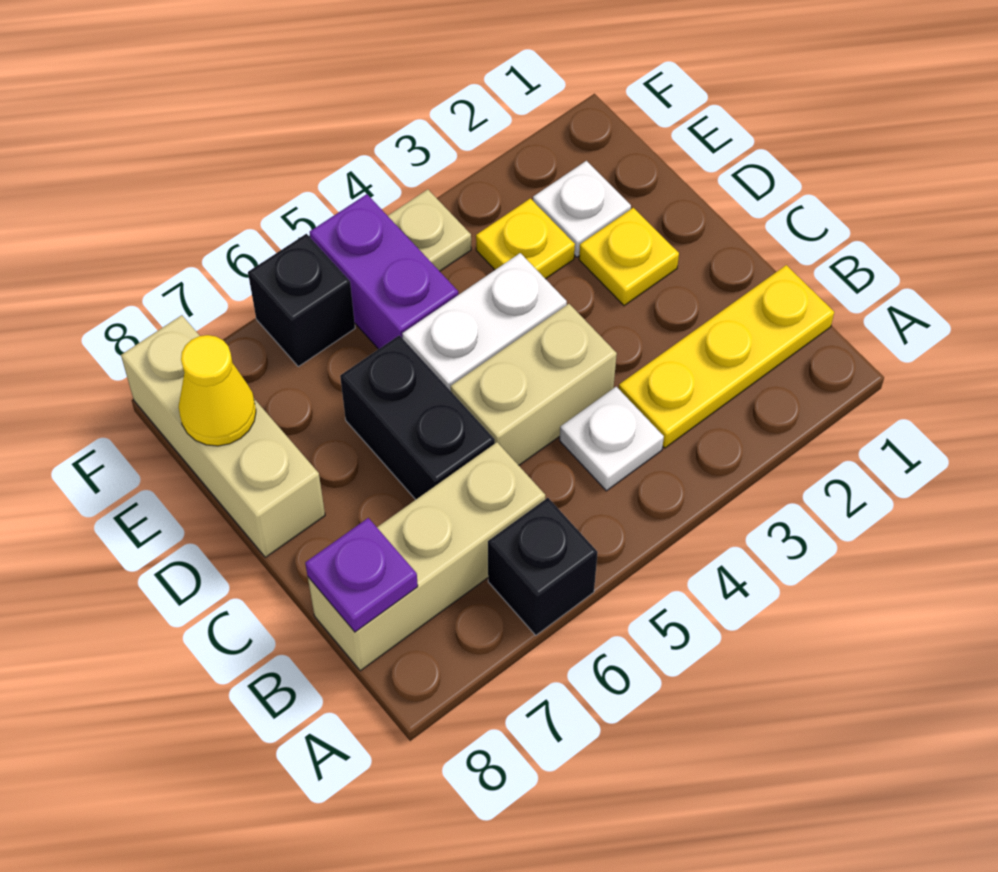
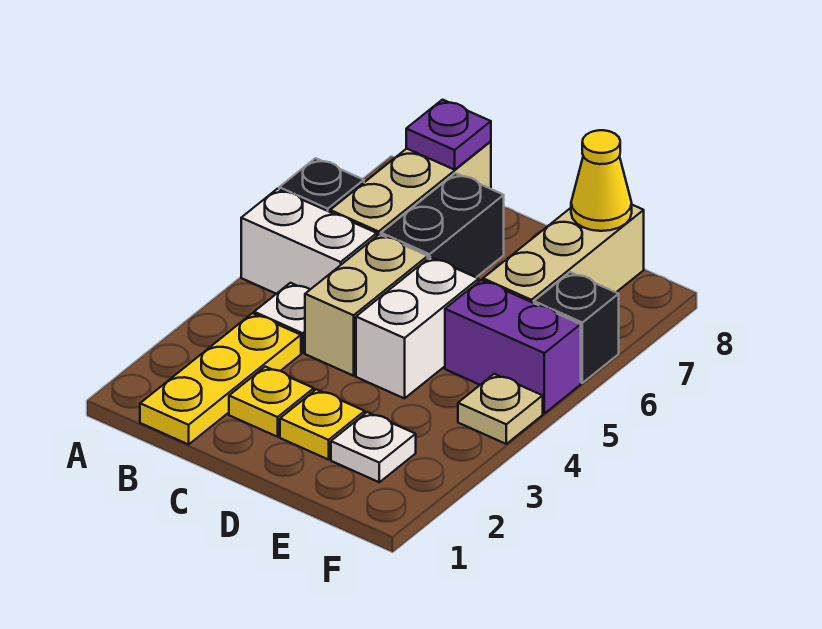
none -> white 1x2 brick [241,189,377,294]
black 1x2 brick [340,335,495,500] -> black 1x2 brick turned to [381,173,504,277]
tan 1x3 brick [121,315,325,557] -> tan 1x3 brick turned to [483,205,644,303]
yellow 1x1 plate [476,198,575,279] -> yellow 1x1 plate moved to [229,367,314,437]

